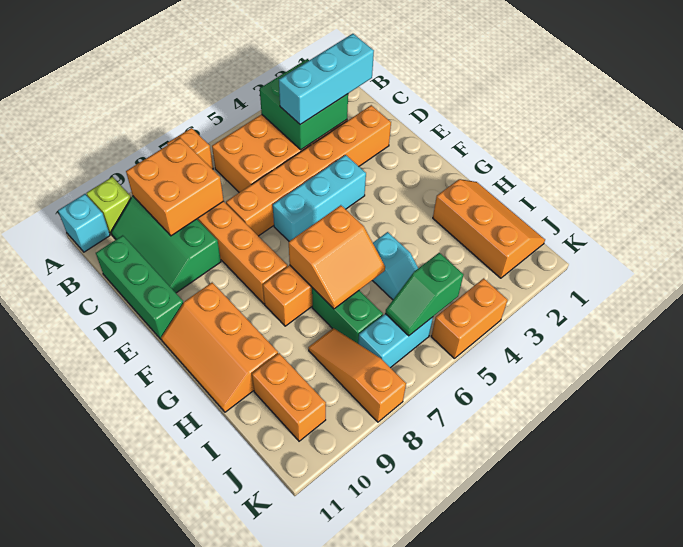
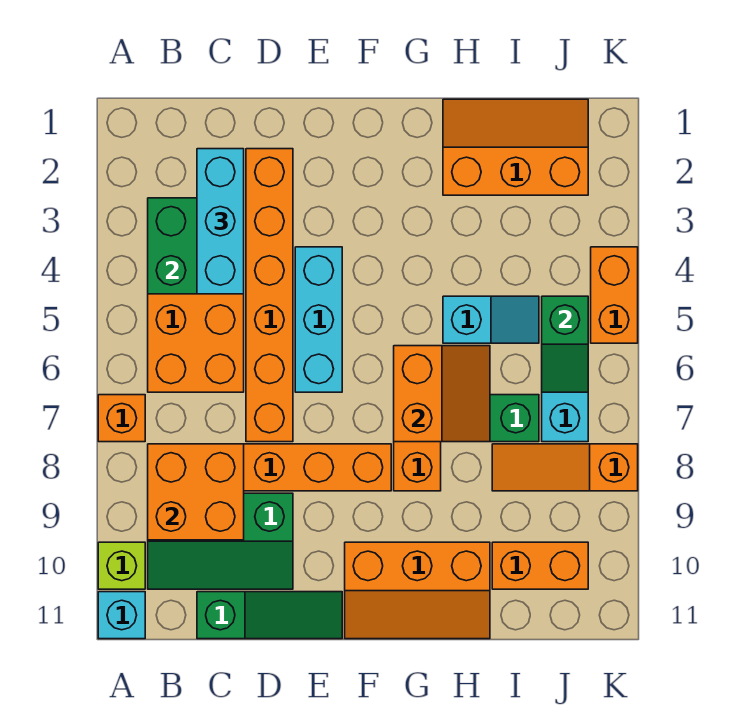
green 1x3 brick [96,235,183,340] -> green 1x3 slope [197,592,342,639]

